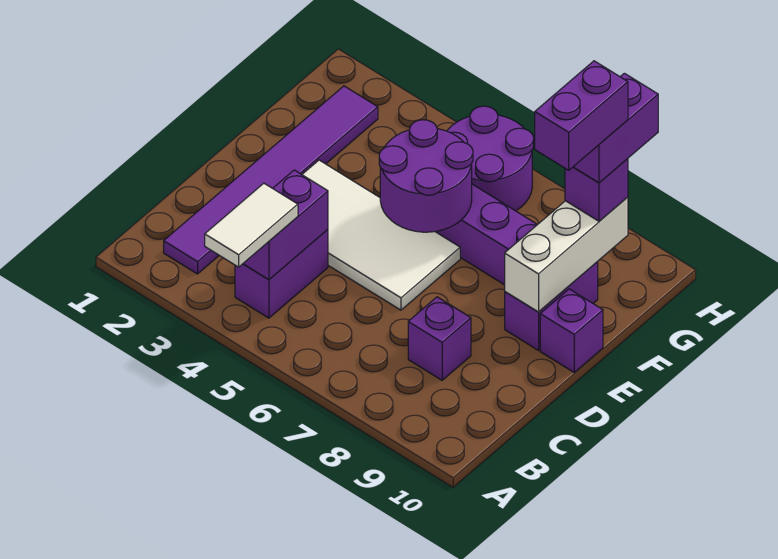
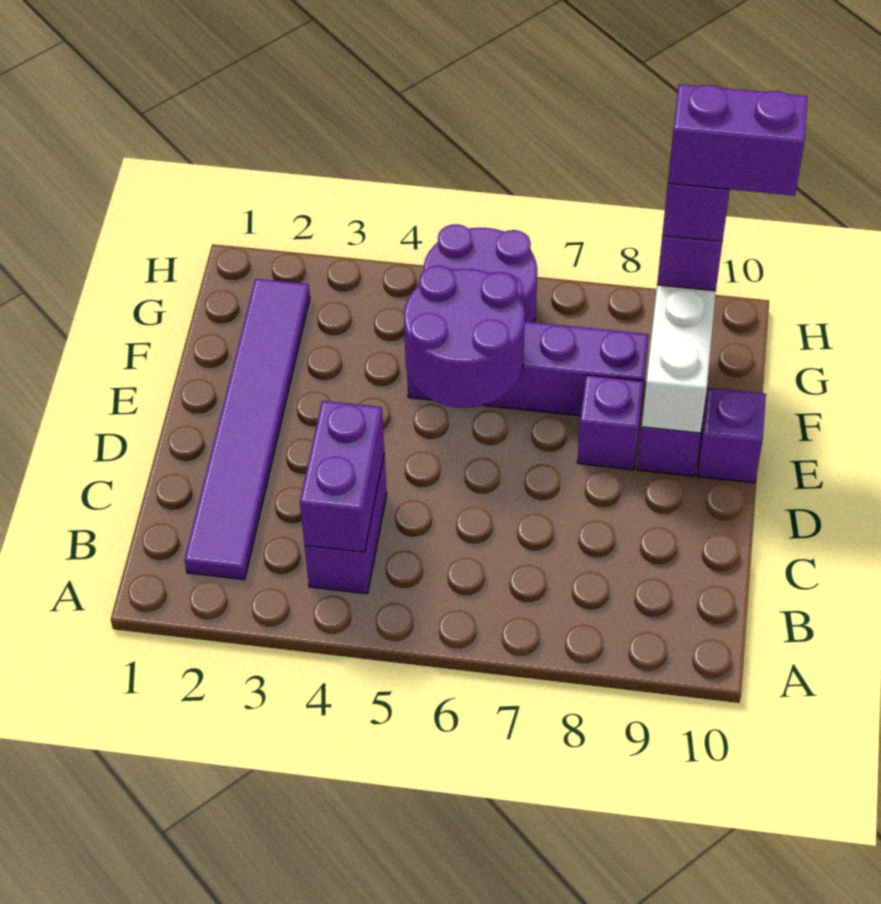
white 1x2 tile [205,183,298,267] -> none
purple 1x1 brick [408,297,471,380] -> purple 1x1 brick moved to [577,375,644,470]
white 2x4 tile [302,160,460,310] -> none
purple 1x2 brick [535,61,628,170] -> purple 1x2 brick turned to [668,84,808,196]

